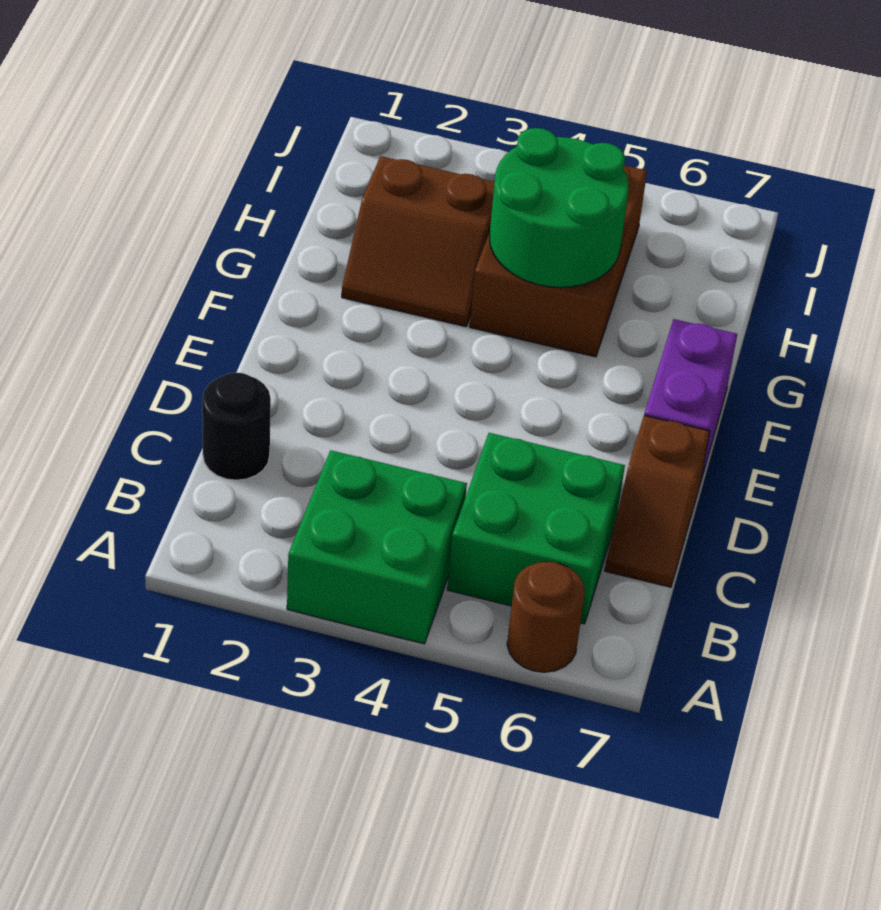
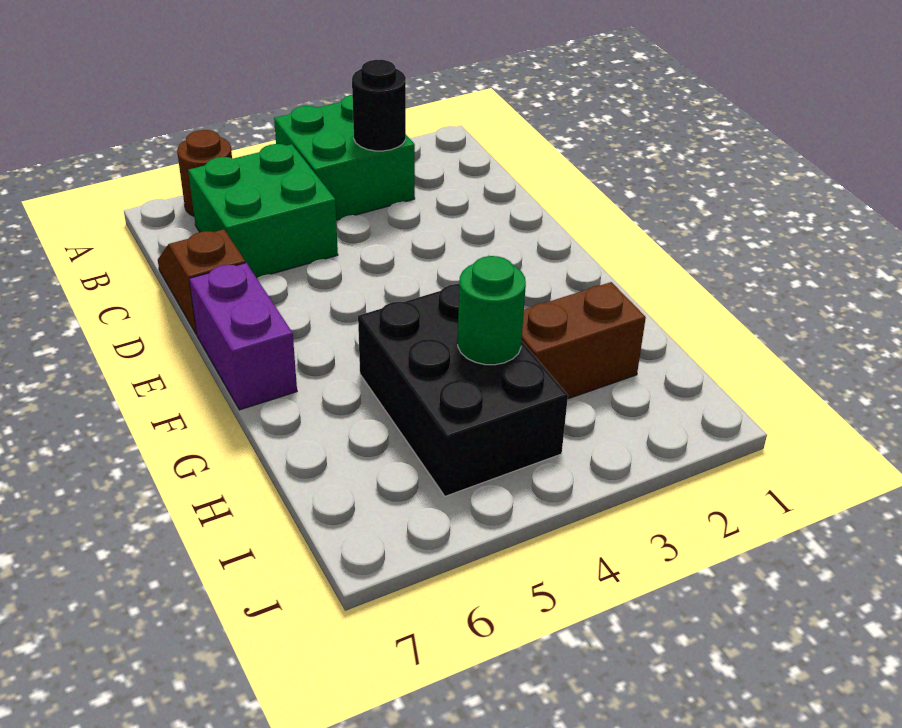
black 1x1 round brick [202,373,271,480] -> black 1x1 round brick moved to [352,60,406,151]
brown 2x3 brick [470,165,647,357] -> black 2x3 brick [358,284,568,496]
green 2x2 round brick [489,128,629,287] -> green 1x1 round brick [458,256,526,365]

